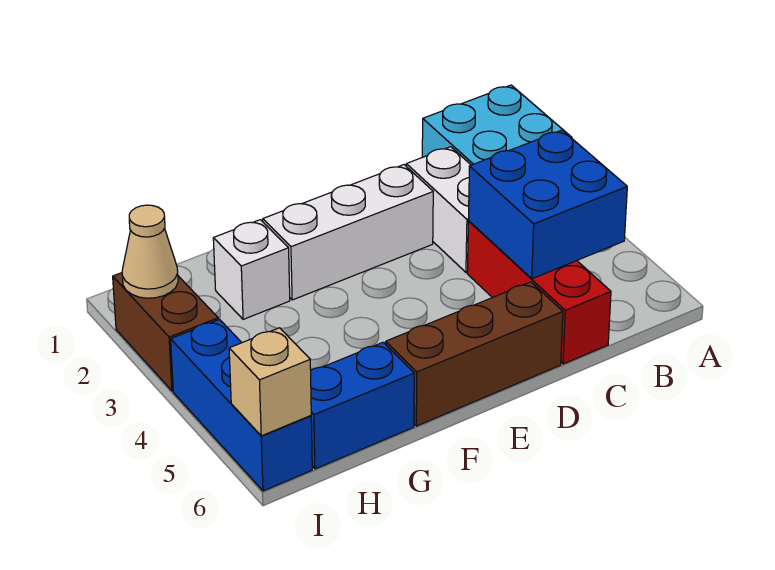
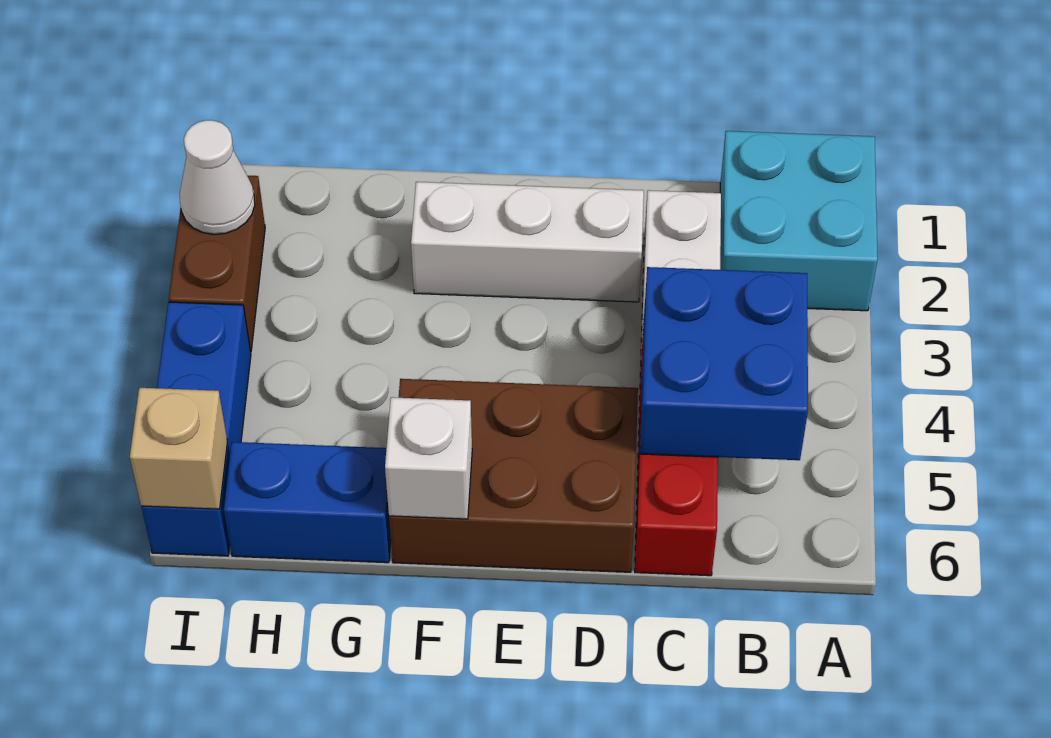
brown 1x3 brick [386,282,563,426] -> brown 2x3 brick [389,379,638,572]
white 1x1 brick [213,220,290,319] -> white 1x1 brick moved to [385,397,472,519]
tan 1x1 cone [122,205,178,298] -> white 1x1 cone [180,120,255,234]

